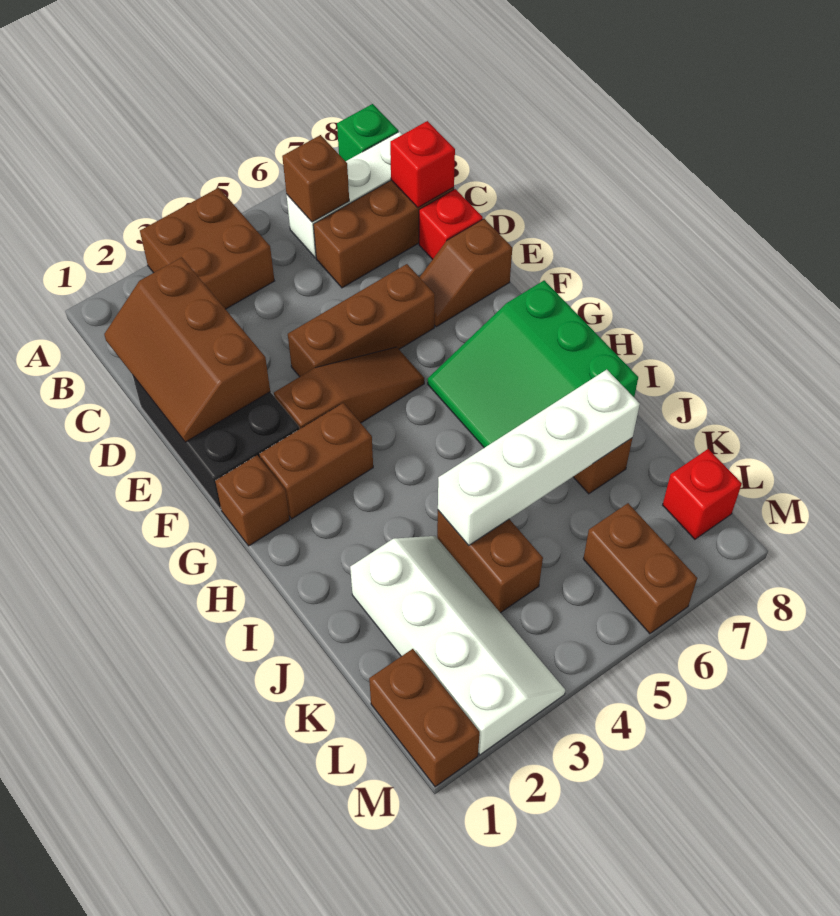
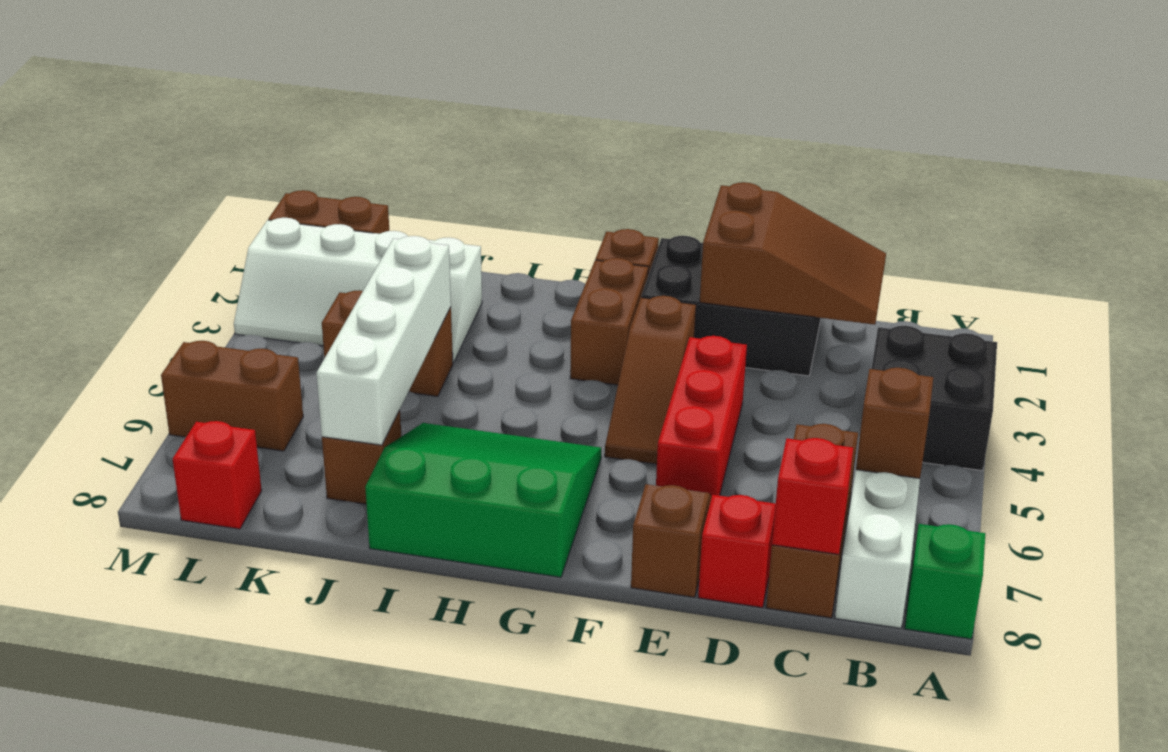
brown 2x2 brick [140,188,274,309] -> black 2x2 brick [872,326,997,471]
brown 2x3 slope [104,257,270,442] -> brown 2x3 slope turned to [700,182,886,325]
brown 1x3 brick [288,264,435,377] -> red 1x3 brick [656,336,747,496]

